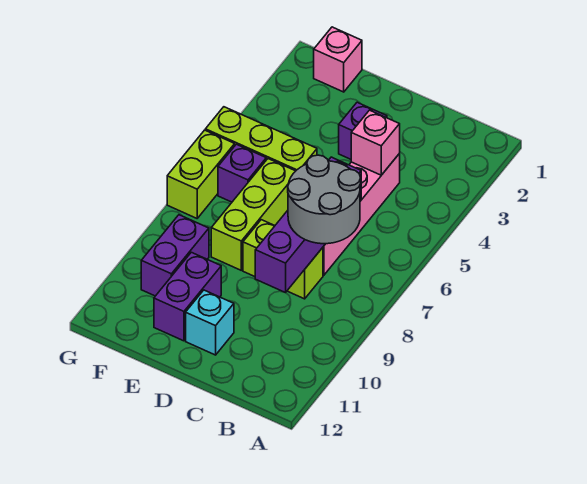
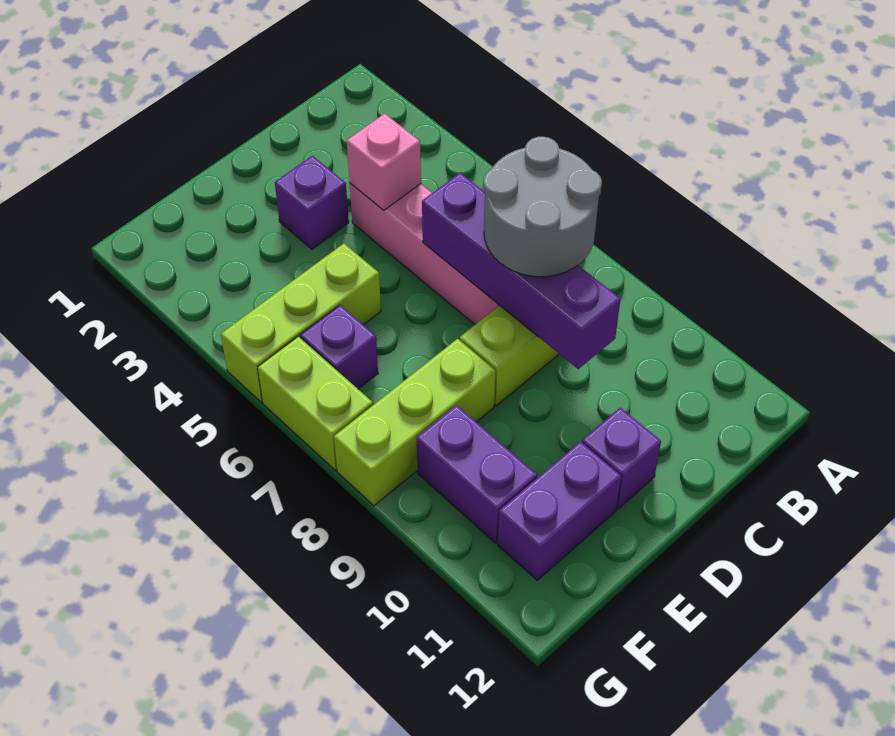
cyan 1x1 brick [186,290,234,355] -> purple 1x1 brick [582,408,661,509]
lime 1x3 brick [211,159,295,270] -> lime 1x3 brick turned to [334,339,495,506]
purple 1x2 brick [154,252,221,341] -> purple 1x2 brick turned to [498,442,621,580]
pink 1x1 brick [314,27,362,92] -> none

